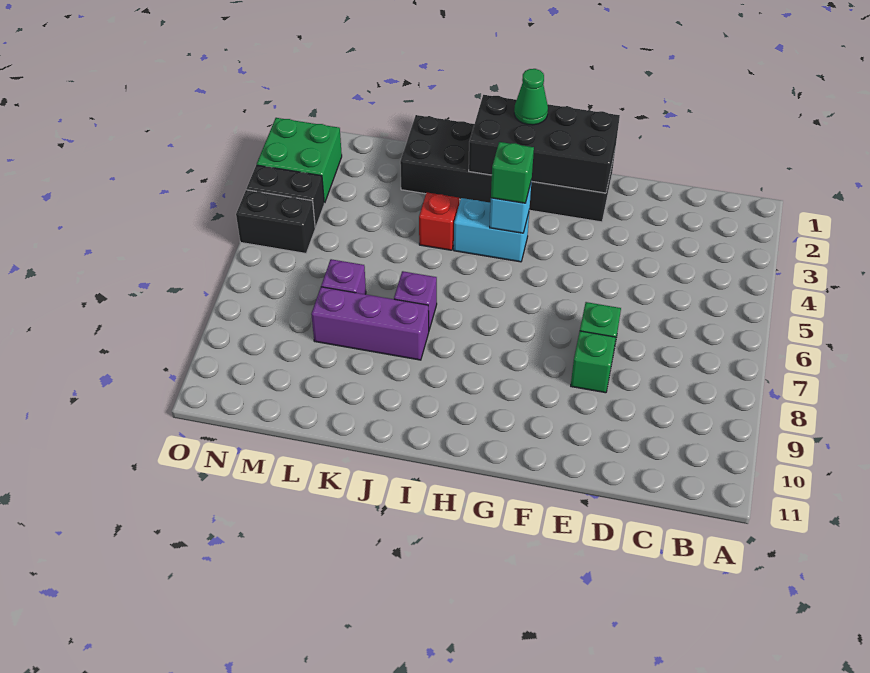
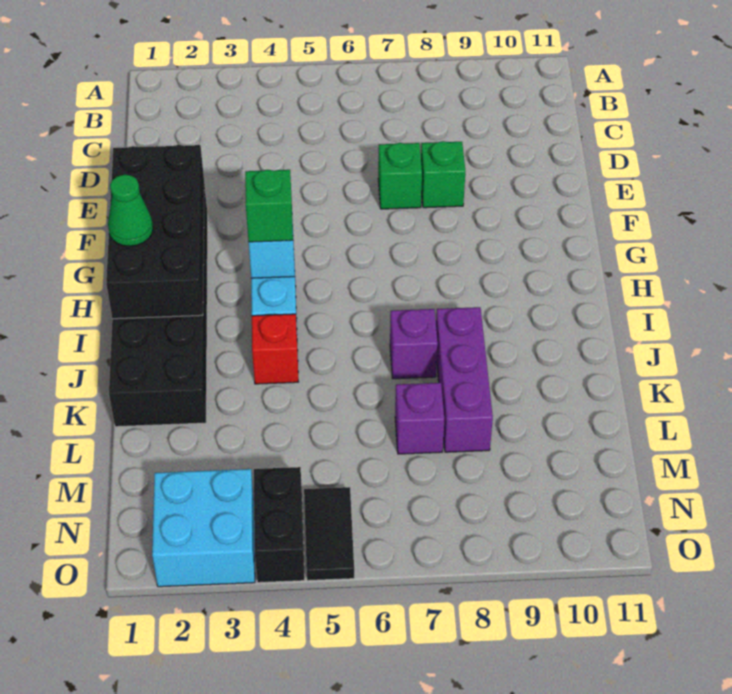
green 2x2 brick [257,118,342,203] -> cyan 2x2 brick [152,469,255,587]
black 1x2 brick [236,190,315,253] -> black 1x2 tile [304,487,354,581]

